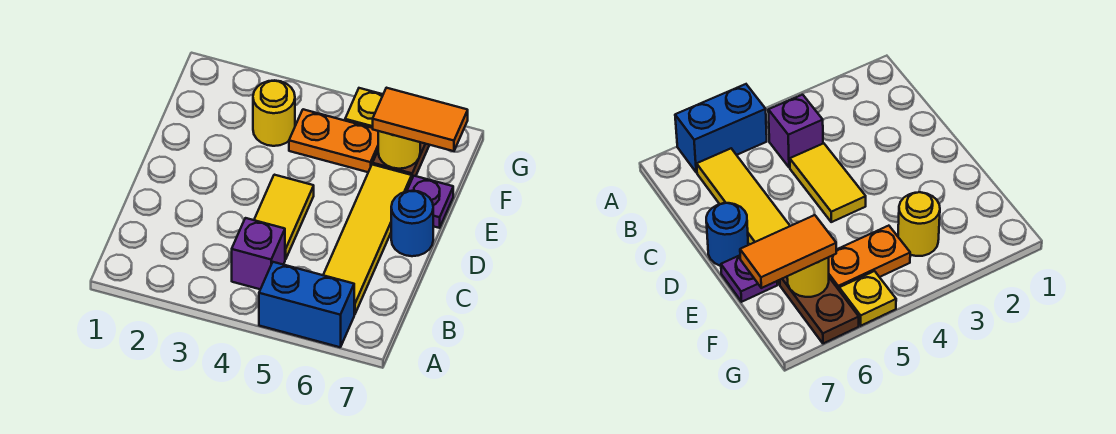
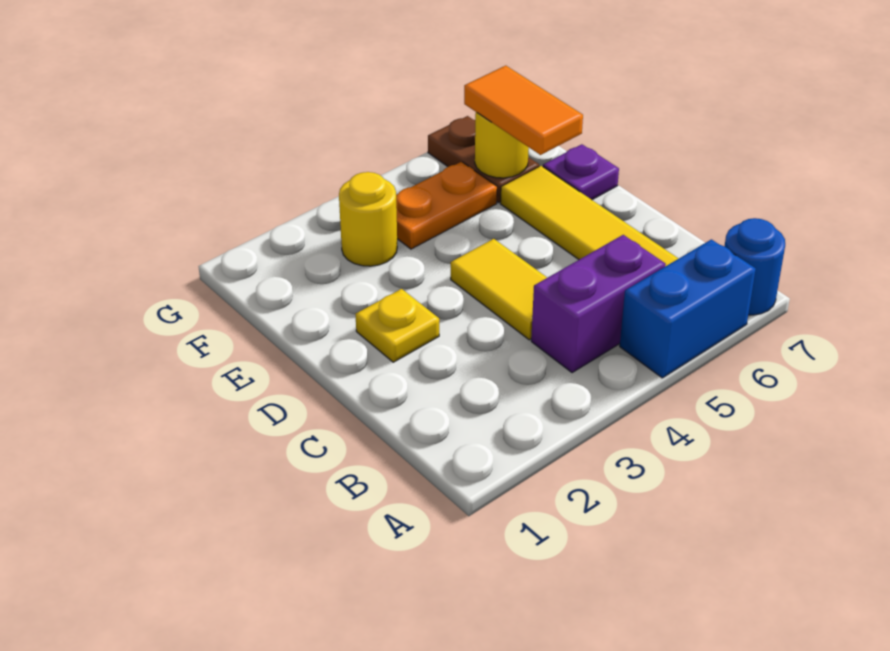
purple 1x1 brick [232,218,285,289] -> purple 1x2 brick [531,235,666,373]
blue 1x1 round brick [391,191,433,256] -> blue 1x1 round brick moved to [725,218,785,315]
orange 1x2 tile [373,88,468,151] -> orange 1x2 tile turned to [464,66,583,155]
yellow 1x1 plate [345,88,383,128] -> yellow 1x1 plate moved to [355,289,439,362]

